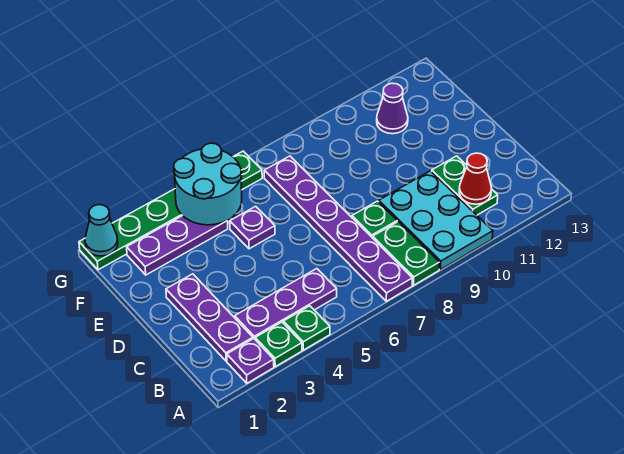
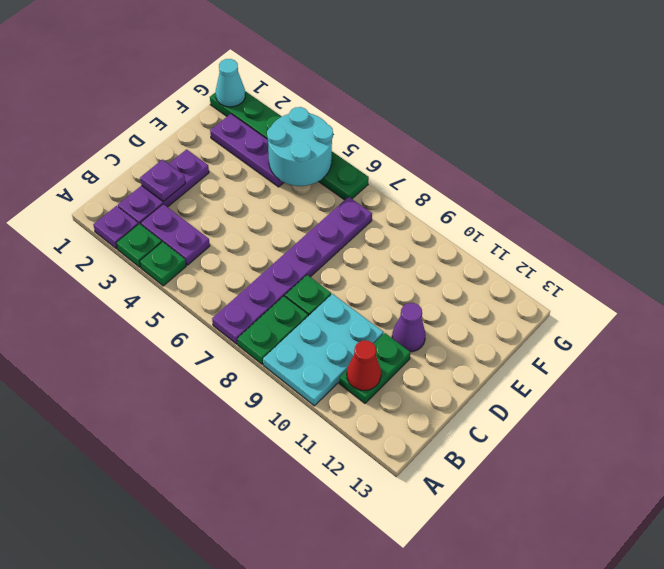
purple 1x3 plate [235,269,337,339] -> purple 1x2 plate [141,204,210,265]
purple 1x1 plate [230,206,275,249] -> purple 1x1 plate moved to [140,160,185,202]
purple 1x1 cone [377,83,408,134] -> purple 1x1 cone moved to [392,303,426,352]

